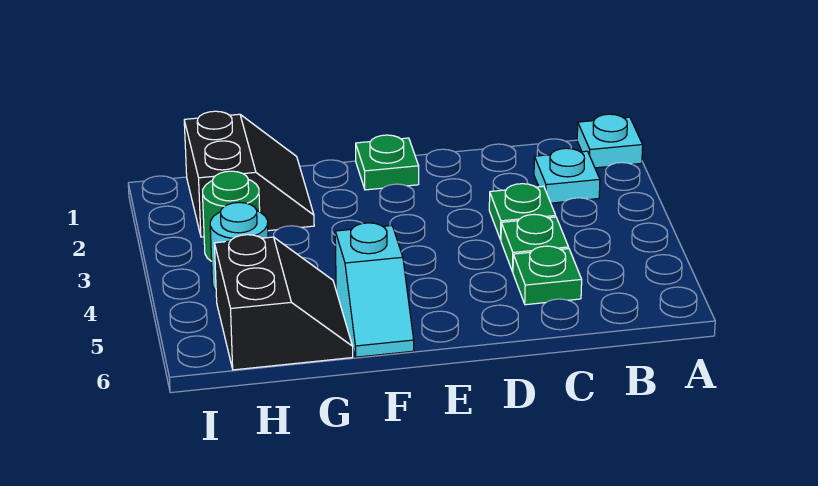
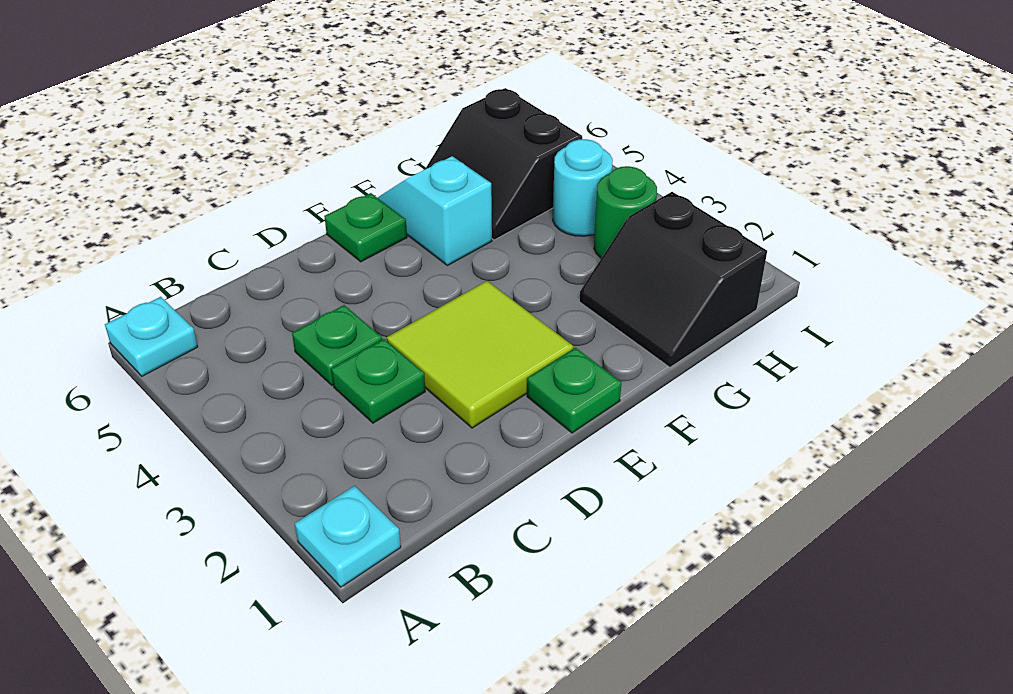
cyan 1x1 plate [534,148,600,203] -> cyan 1x1 plate moved to [105,297,198,376]
green 1x1 plate [513,246,582,305] -> green 1x1 plate moved to [324,193,407,262]
none -> lime 2x2 tile [387,281,573,428]

